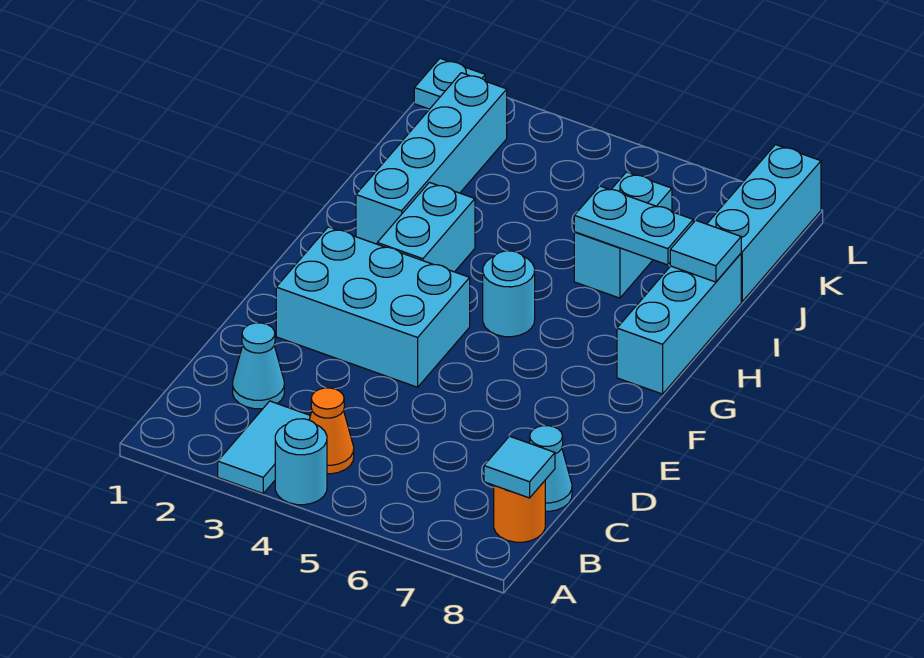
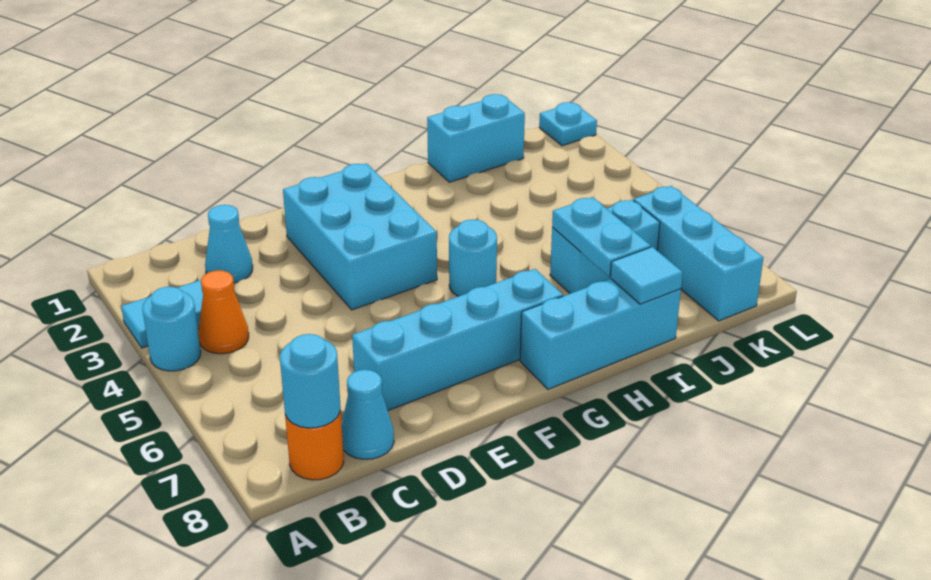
cyan 1x1 tile [484,436,555,498] -> cyan 1x1 round brick [280,334,340,428]
cyan 1x2 brick [377,182,475,272] -> cyan 1x2 brick moved to [427,94,525,182]
cyan 1x4 brick [356,73,507,244] -> cyan 1x4 brick moved to [352,269,563,411]
cyan 1x3 brick [707,145,821,301] -> cyan 1x3 brick turned to [634,186,764,321]

